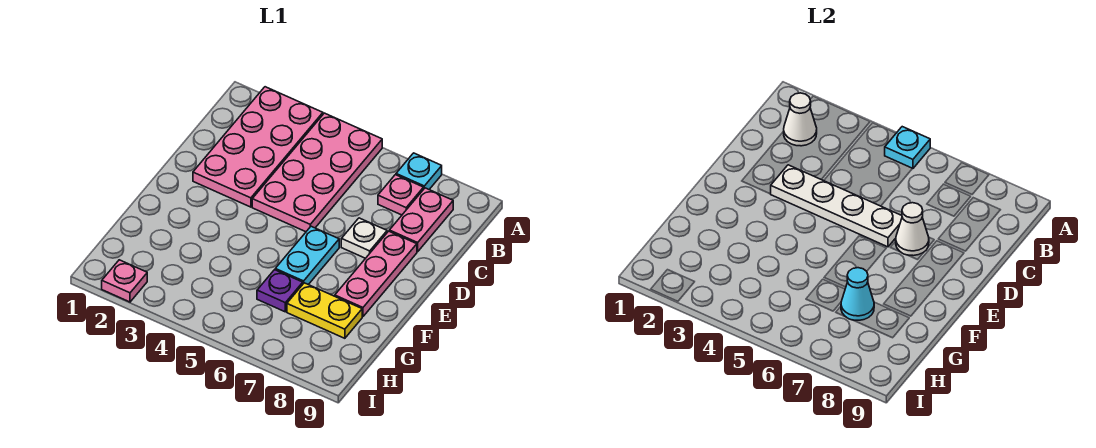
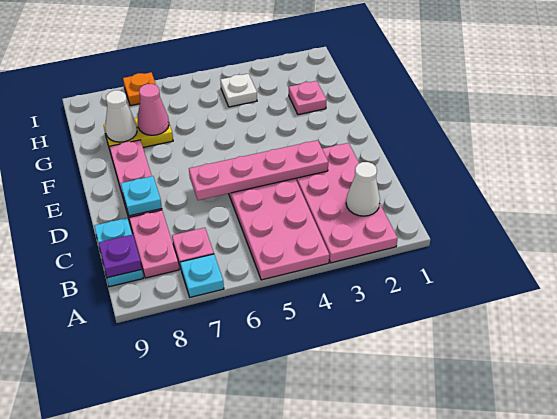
cyan 1x1 plate [885,127,930,169] -> cyan 1x1 plate moved to [121,176,162,216]
white 1x4 plate [771,165,902,247] -> pink 1x4 plate [189,140,328,200]
white 1x1 plate [341,218,387,258] -> white 1x1 plate moved to [220,74,257,107]
white 1x1 cone [896,203,929,256] -> white 1x1 cone moved to [105,90,137,142]
cyan 1x2 plate [275,226,339,285] -> cyan 1x2 plate moved to [94,218,143,287]
purple 1x1 plate [257,270,303,312] -> purple 1x1 plate moved to [99,235,142,278]
cyan 1x1 cone [841,268,874,320] -> pink 1x1 cone [138,84,169,135]
pink 1x1 plate [102,260,147,302] -> pink 1x1 plate moved to [289,81,326,115]
none -> orange 1x1 plate [123,72,156,106]

